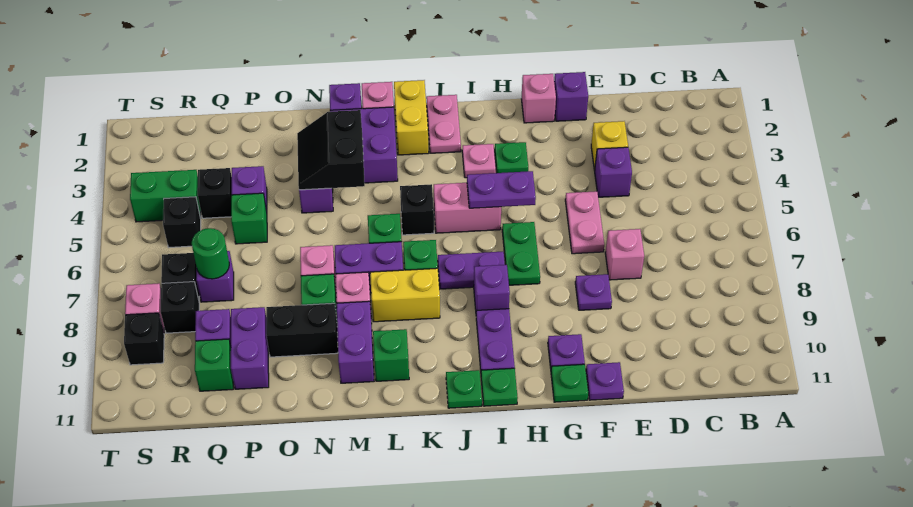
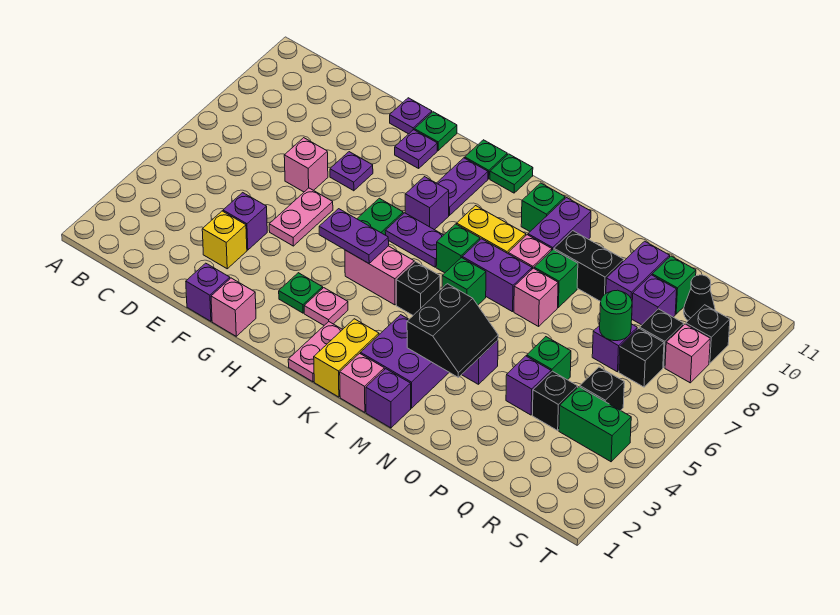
none -> black 1x1 cone [684,275,715,320]

